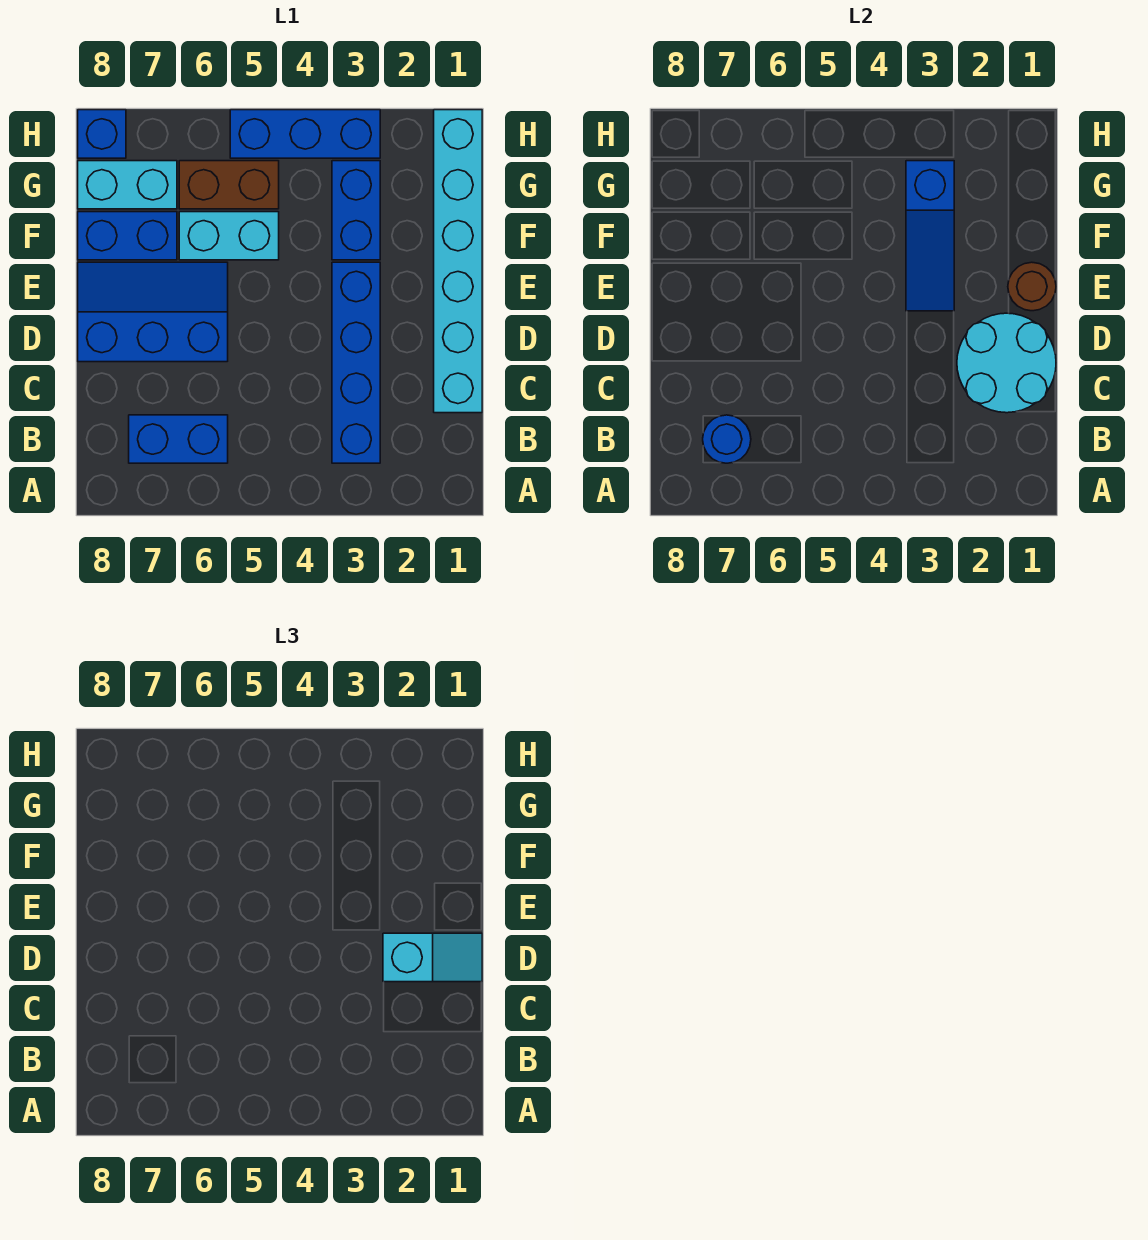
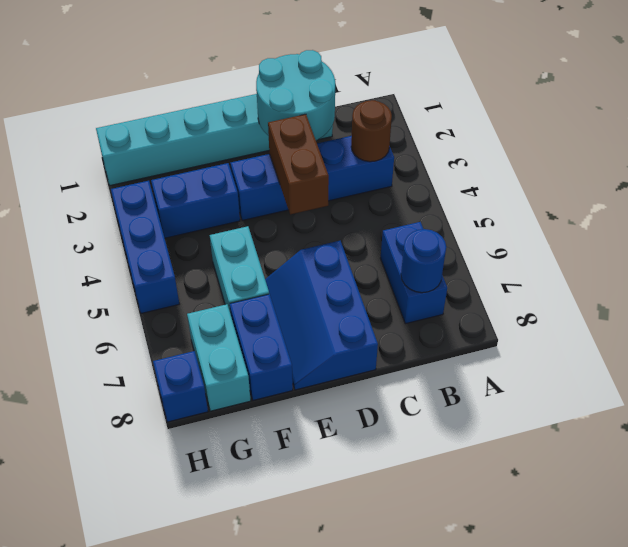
cyan 1x2 slope [383,933,482,982] -> none
brown 1x1 round brick [1008,262,1056,311] -> brown 1x1 round brick moved to [351,100,392,162]
blue 1x3 slope [906,161,954,311] -> none
brown 1x2 brick [179,161,279,209] -> brown 1x2 brick moved to [268,114,329,215]

